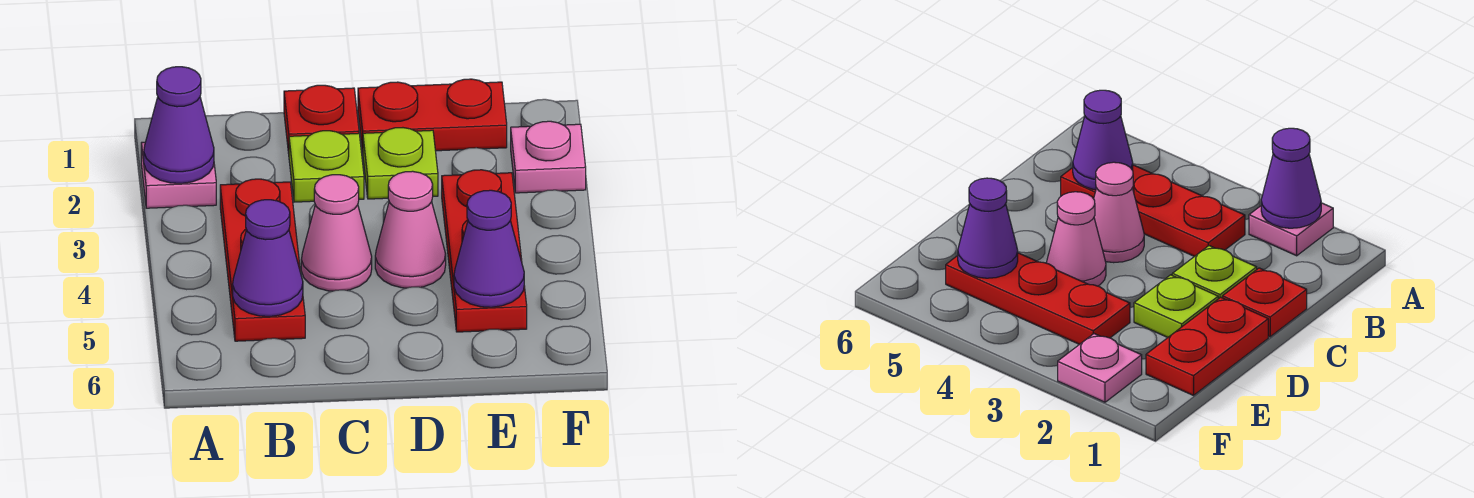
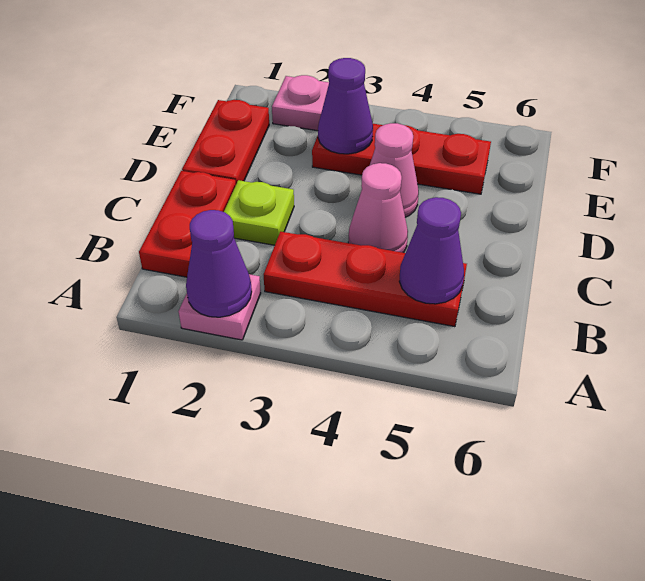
red 1x1 plate [284,85,359,154] -> red 1x2 plate [139,171,236,277]
lime 1x1 plate [363,128,438,199] -> none
purple 1x1 cone [454,190,524,307] -> purple 1x1 cone moved to [318,58,373,154]

